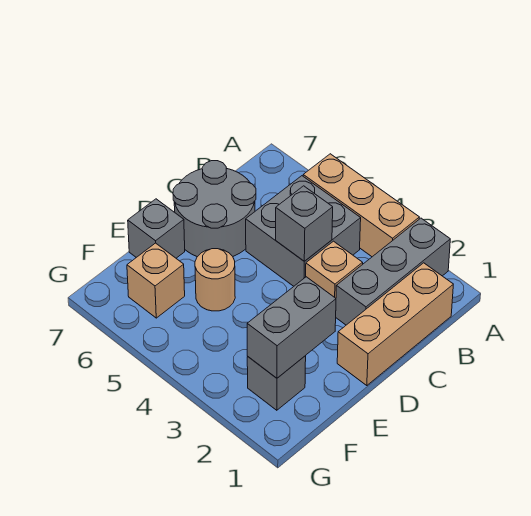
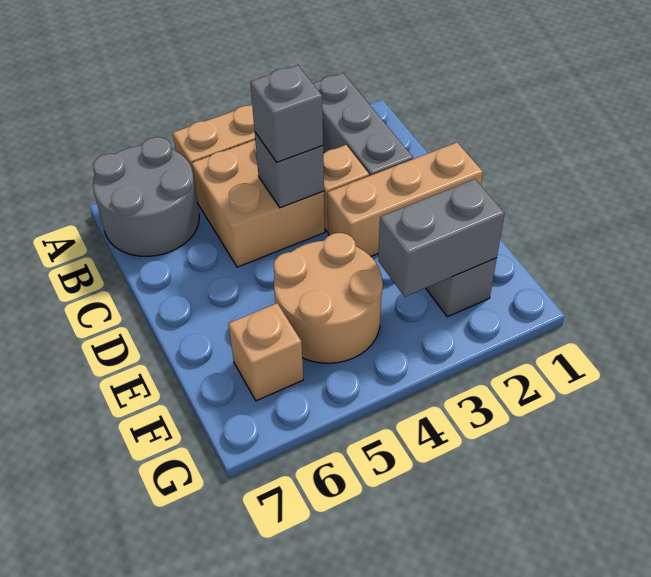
tan 1x3 brick [337,263,453,386] -> tan 1x3 brick turned to [327,143,483,256]
grey 2x2 brick [246,176,361,286] -> tan 2x2 brick [192,140,325,267]
grey 2x2 round brick [173,161,256,257] -> grey 2x2 round brick moved to [93,137,199,256]
grey 1x2 brick [247,277,336,378] -> grey 1x2 brick turned to [378,179,505,297]
tan 1x1 round brick [195,249,235,311] -> tan 2x2 round brick [274,233,383,363]
grey 1x1 brick [128,199,185,258] -> grey 1x1 brick moved to [250,65,323,162]

